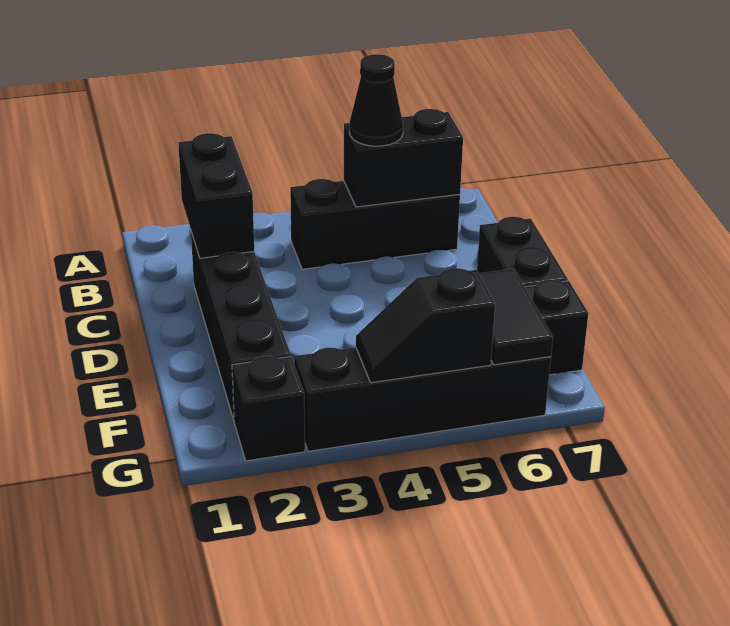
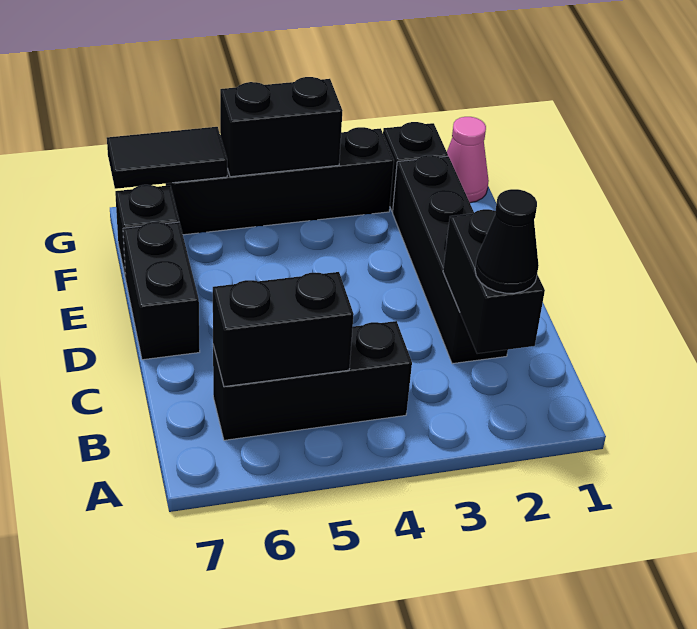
black 1x1 cone [350,54,403,146] -> black 1x1 cone moved to [475,189,539,293]
black 1x2 tile [479,269,553,365] -> black 1x2 tile turned to [107,127,227,189]
none -> pink 1x1 cone [447,117,489,203]
black 1x2 slope [356,268,495,383] -> black 1x2 brick [220,77,343,177]

